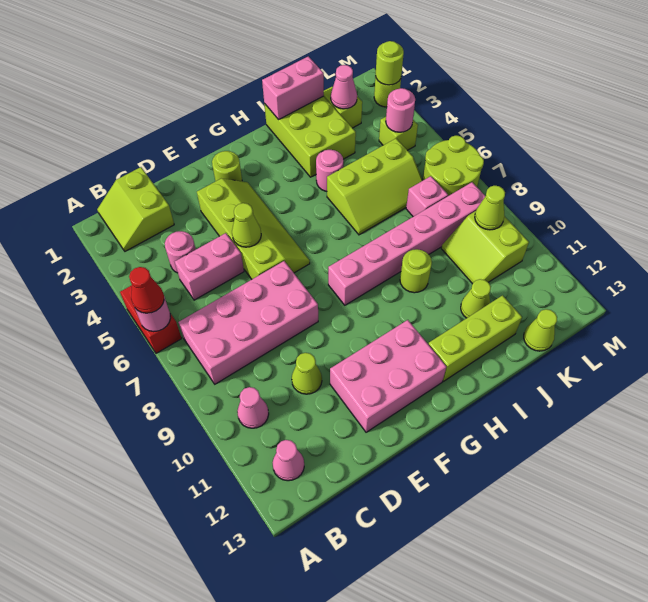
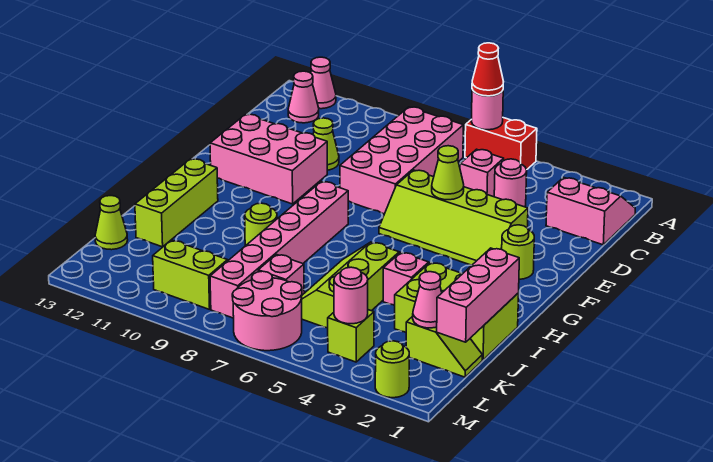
lime 2x2 slope [97,167,174,251] -> pink 2x2 slope [546,177,635,245]
pink 1x1 cone [237,387,269,428] -> pink 1x1 cone moved to [311,57,336,109]
pink 1x2 brick [175,233,244,300] -> pink 1x1 brick [460,149,504,197]
pink 2x3 brick [330,320,446,432] -> pink 2x3 brick turned to [210,114,327,204]
pink 1x2 brick [262,56,324,120] -> pink 1x3 brick [437,248,519,342]
pink 1x1 round brick [316,150,343,191] -> pink 1x1 brick [383,252,429,306]
lime 1x1 cone [461,279,491,318] -> none
lime 2x2 round brick [423,136,484,196] -> pink 2x2 round brick [232,271,302,351]
lime 1x1 cone [475,186,505,230] -> none
lime 1x1 round brick [376,41,404,85] -> none

